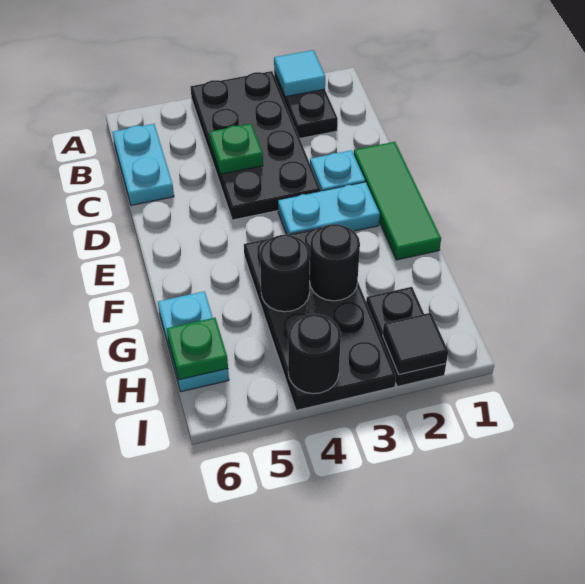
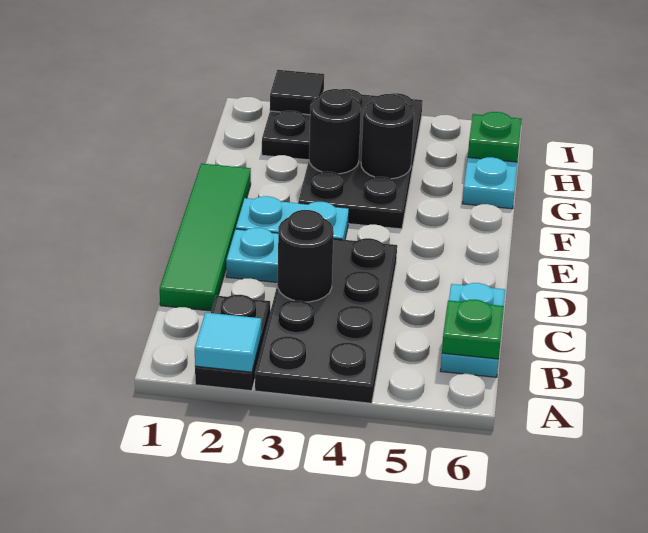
green 1x1 plate [209,124,263,174] -> green 1x1 plate moved to [442,300,504,359]
green 1x3 tile [354,142,441,260] -> green 1x4 tile [160,163,251,311]
black 1x1 round brick [288,314,341,394] -> black 1x1 round brick moved to [278,210,334,302]

